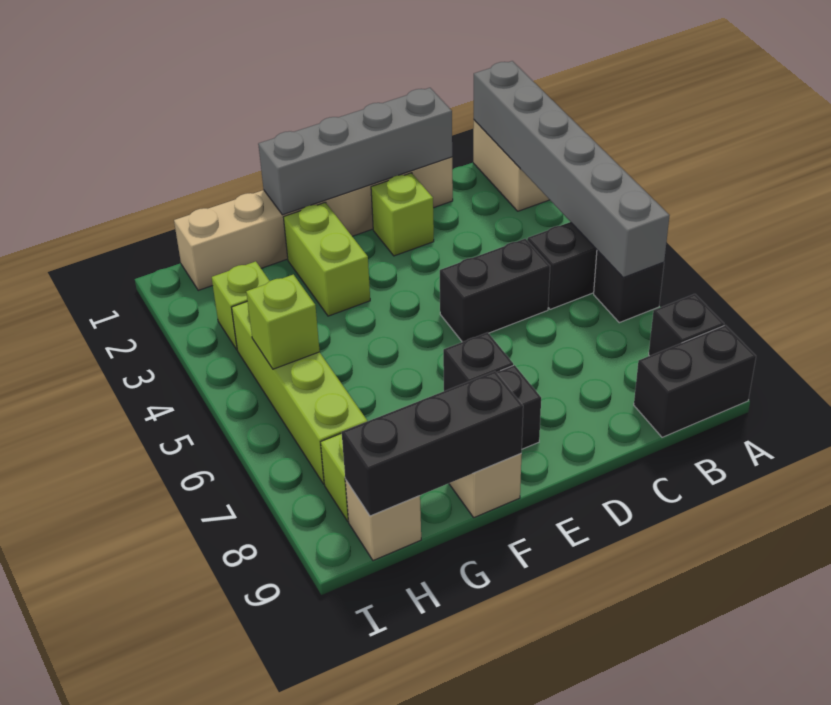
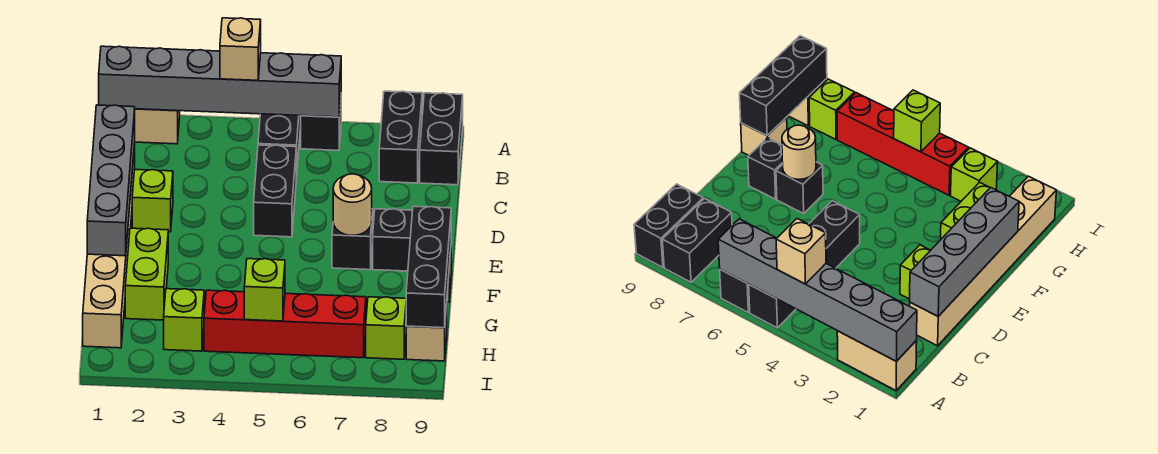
none -> tan 1x1 brick [220,18,261,80]
black 1x1 brick [649,294,724,356] -> black 1x2 brick [379,91,422,183]
none -> tan 1x1 round brick [333,174,372,235]
lime 1x2 brick [283,202,370,316] -> lime 1x2 brick turned to [125,228,168,320]
lime 1x4 brick [232,301,367,484] -> red 1x4 brick [204,290,366,358]

